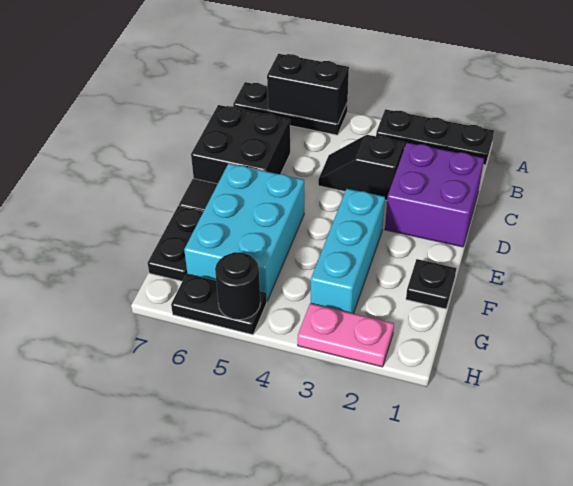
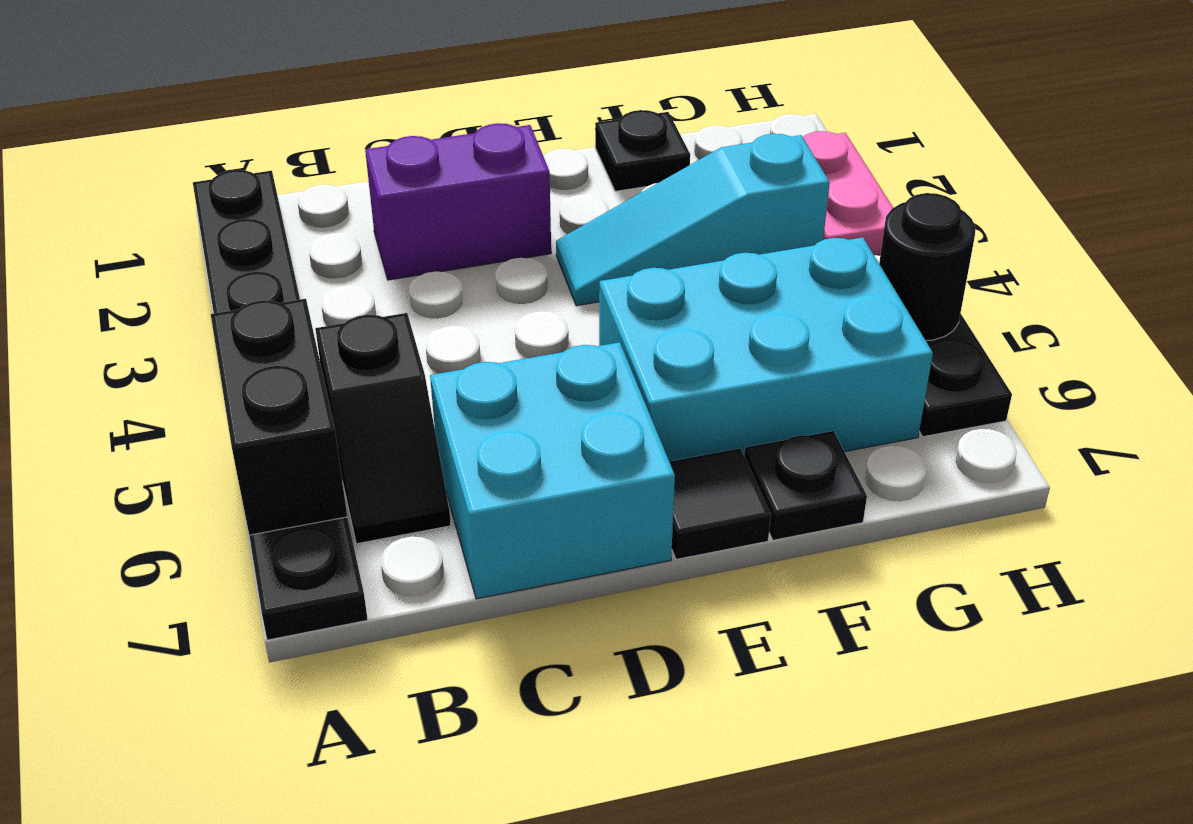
purple 2x2 brick [385,143,484,247] -> purple 1x2 brick [365,123,551,280]
black 1x2 slope [318,135,405,200] -> black 1x2 slope moved to [315,313,451,544]
black 2x2 brick [191,105,290,184] -> cyan 2x2 brick [430,342,675,599]
cyan 1x3 brick [311,189,385,313] -> cyan 1x3 slope [556,134,830,306]
black 1x2 plate [148,206,203,281] -> black 1x1 plate [744,431,867,540]

